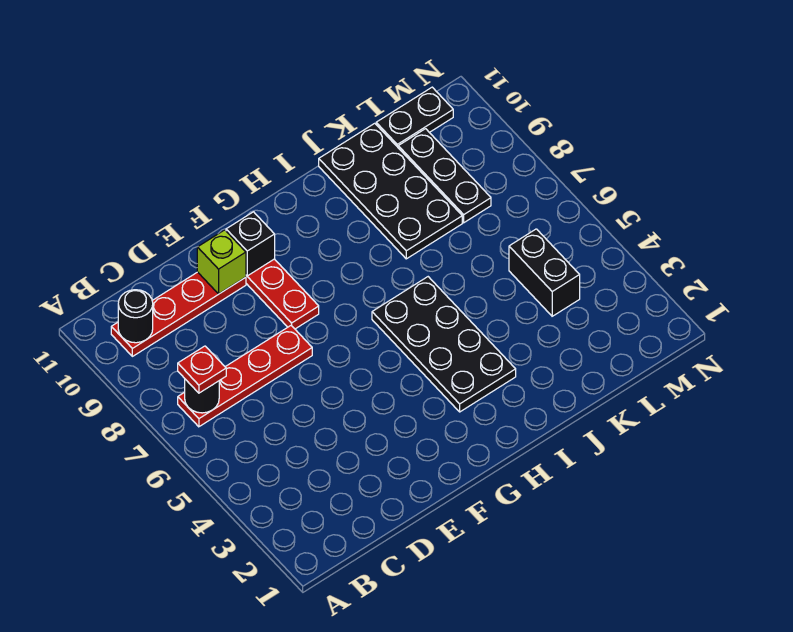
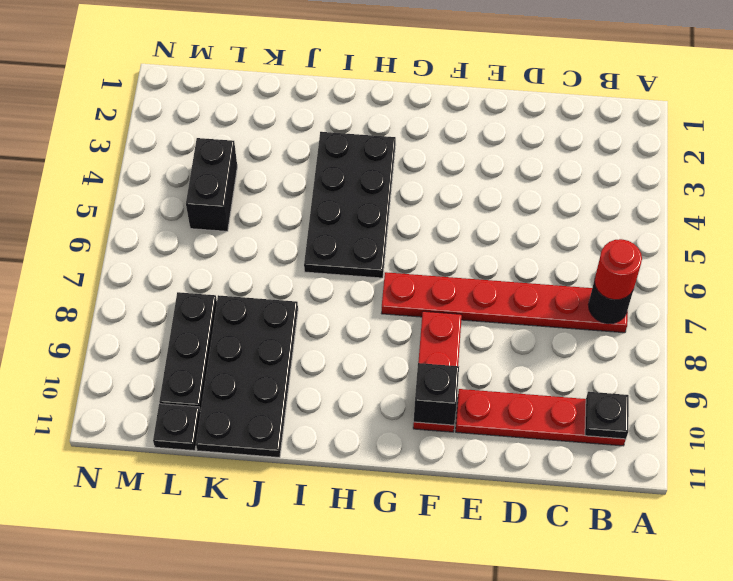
red 1x4 plate [178,326,312,427] -> red 1x6 plate [381,272,628,333]
red 1x1 plate [178,346,226,393] -> red 1x1 round brick [594,239,642,300]
black 1x1 round brick [118,290,153,343] -> black 1x1 plate [585,392,629,439]
lime 1x1 brick [197,230,246,294] -> none
black 1x2 plate [376,87,453,147] -> black 1x1 plate [153,404,200,451]

